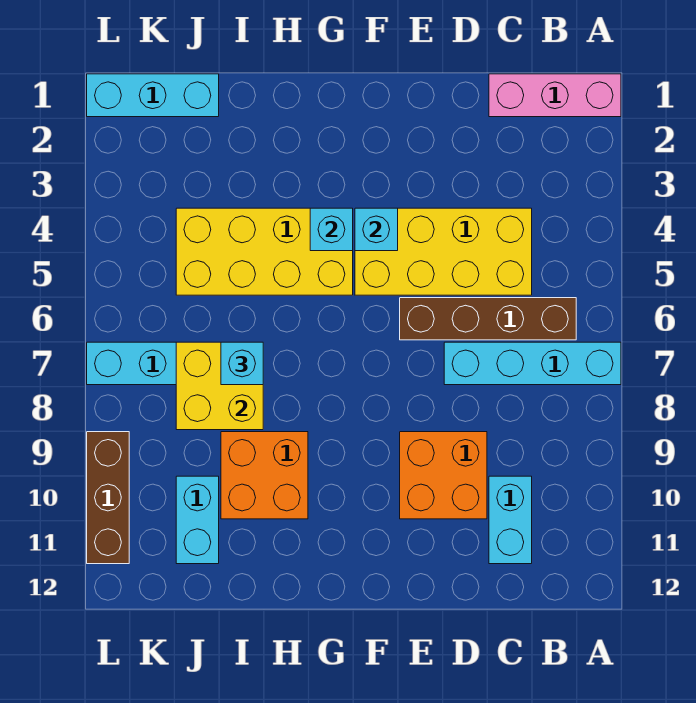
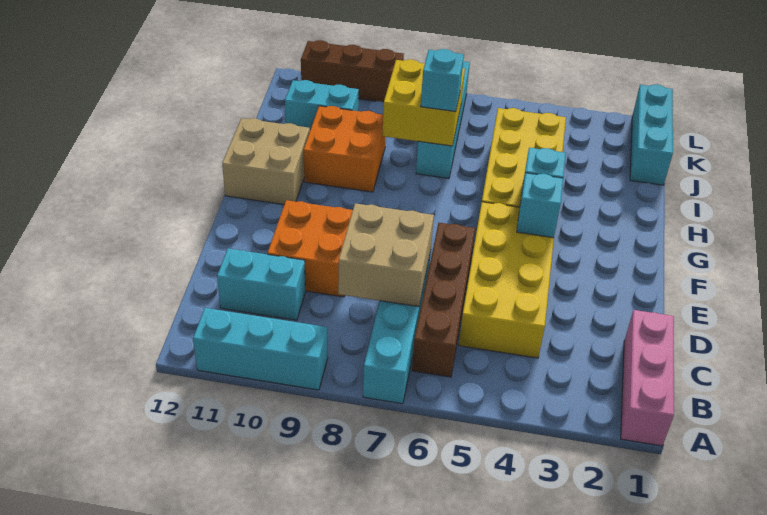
none -> cyan 1x3 brick [193,308,328,390]
none -> tan 2x2 brick [338,203,434,307]
none -> tan 2x2 brick [222,118,310,204]

